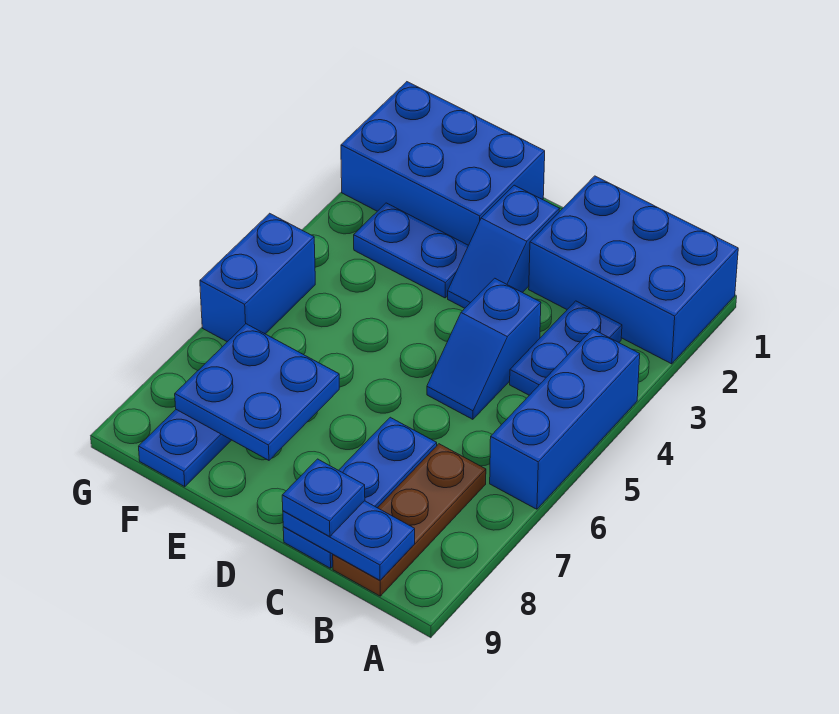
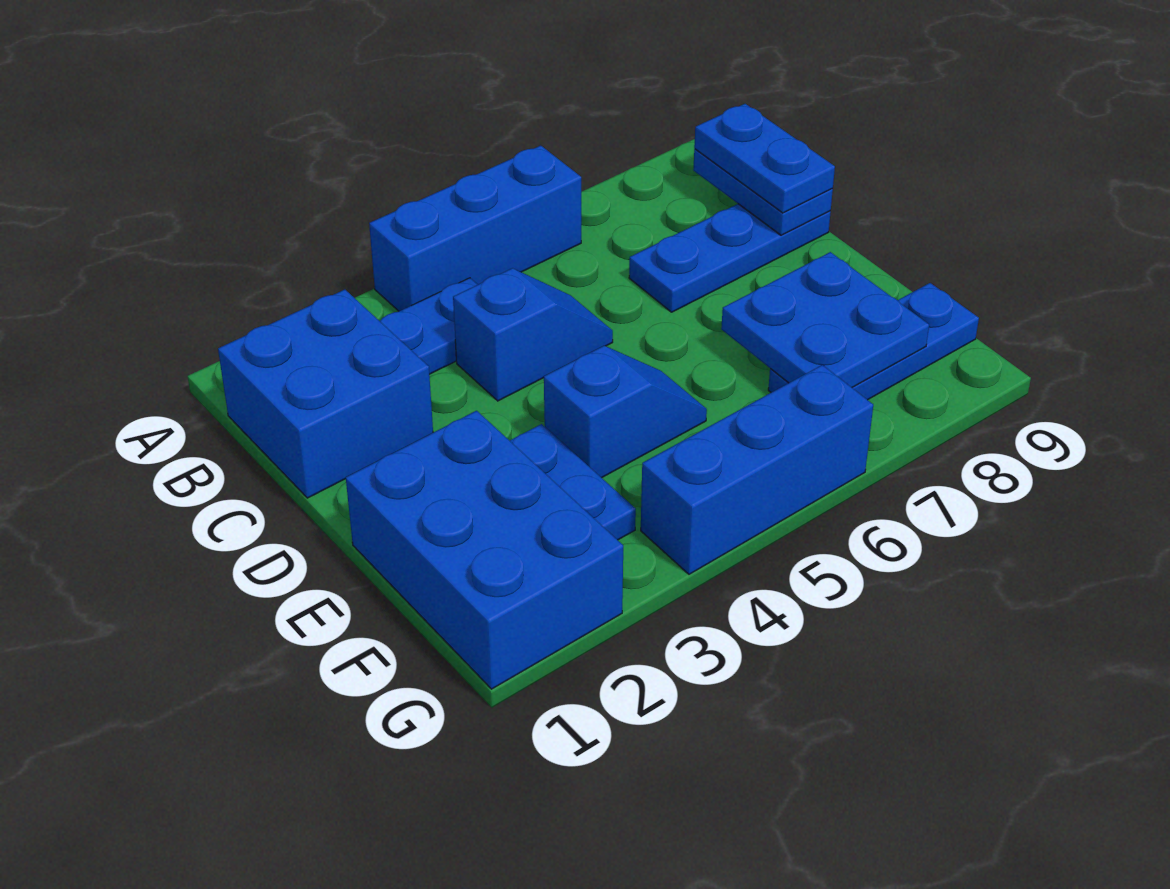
blue 2x3 brick [529,176,738,364] -> blue 2x2 brick [218,290,433,498]
brown 1x3 plate [333,444,486,596] -> none
blue 1x1 plate [282,459,365,537] -> blue 1x2 plate [694,104,835,213]
blue 1x2 slope [448,185,559,308] -> blue 1x2 slope moved to [544,346,707,478]
blue 1x2 brick [200,213,315,342] -> blue 1x3 brick [641,365,873,574]

